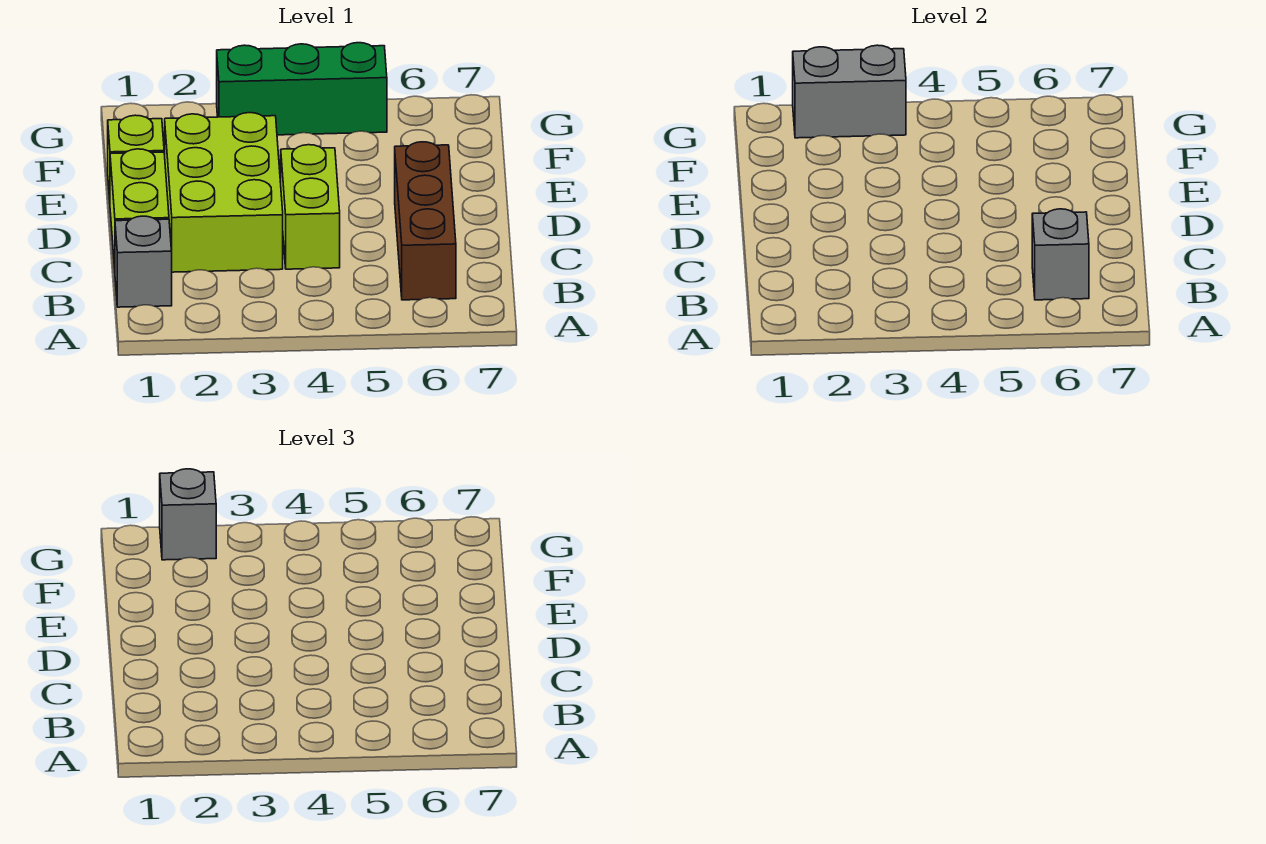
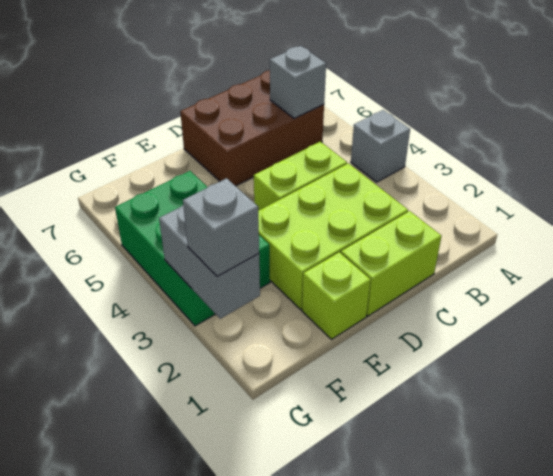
grey 1x1 brick [115,216,172,307] -> grey 1x1 brick moved to [351,110,410,182]
brown 1x3 brick [395,142,456,300] -> brown 2x3 brick [180,70,324,186]
green 1x3 brick [217,43,387,135] -> green 2x3 brick [115,171,270,326]

